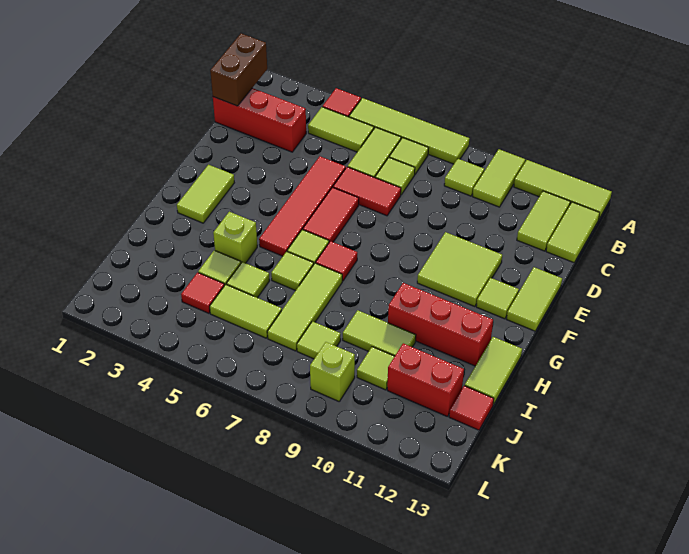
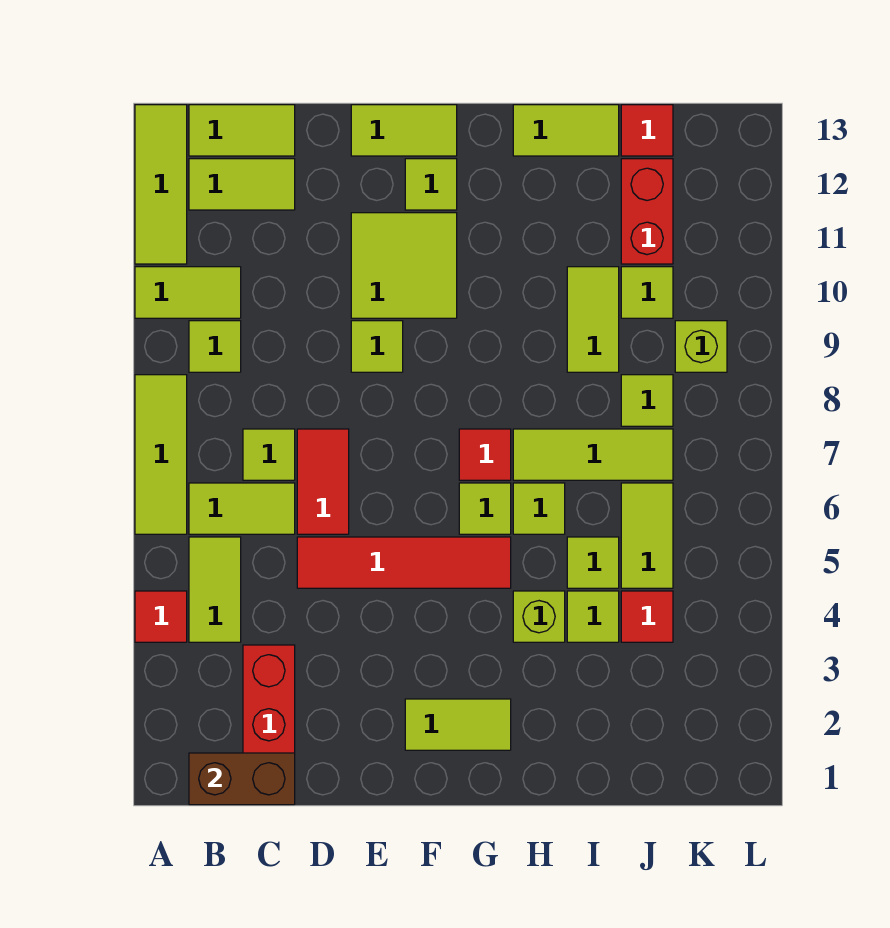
lime 1x4 tile [349,98,469,164] -> lime 1x3 tile [135,375,187,534]
lime 1x1 tile [389,138,428,174] -> lime 1x1 tile moved to [351,321,403,372]
red 1x2 tile [303,187,359,242] -> none
red 1x3 brick [388,283,493,366] -> none

